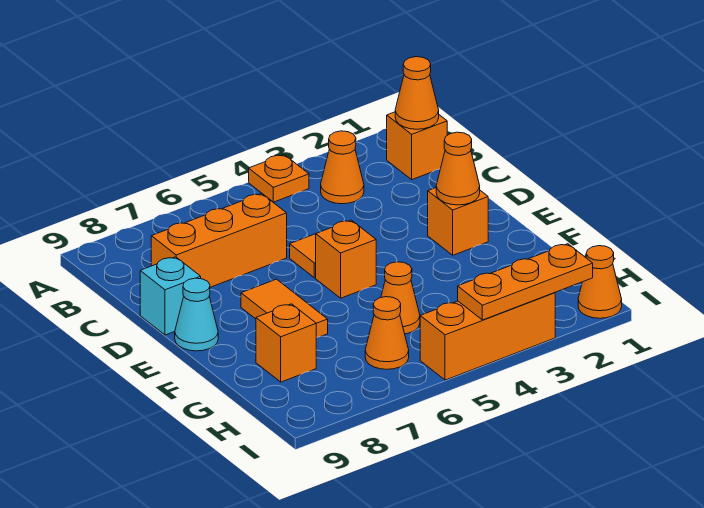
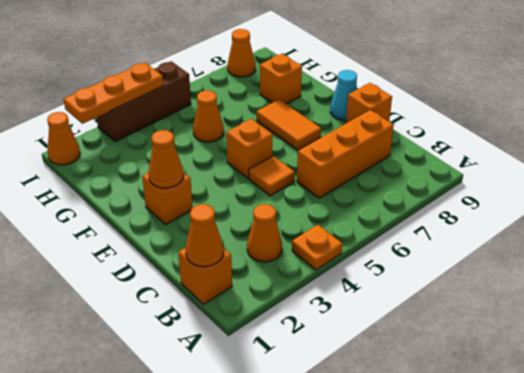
cyan 1x1 brick [140,257,201,335] -> orange 1x1 brick [346,83,392,123]
orange 1x1 cone [365,297,409,369] -> orange 1x1 cone moved to [227,29,255,77]
orange 1x3 brick [420,293,555,380] -> brown 1x3 brick [97,61,191,141]

